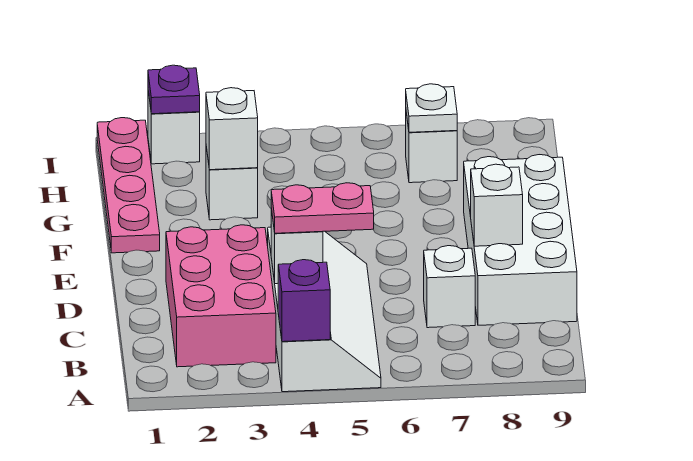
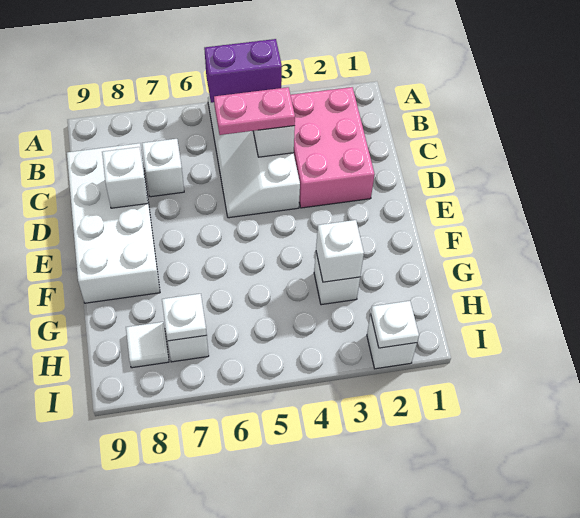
purple 1x1 brick [278,260,330,342] -> purple 1x2 brick [204,39,282,103]
pink 1x4 plate [97,118,160,253] -> none
none -> white 1x1 tile [126,322,169,368]
purple 1x1 plate [148,65,200,114] -> white 1x1 plate [371,301,419,348]

